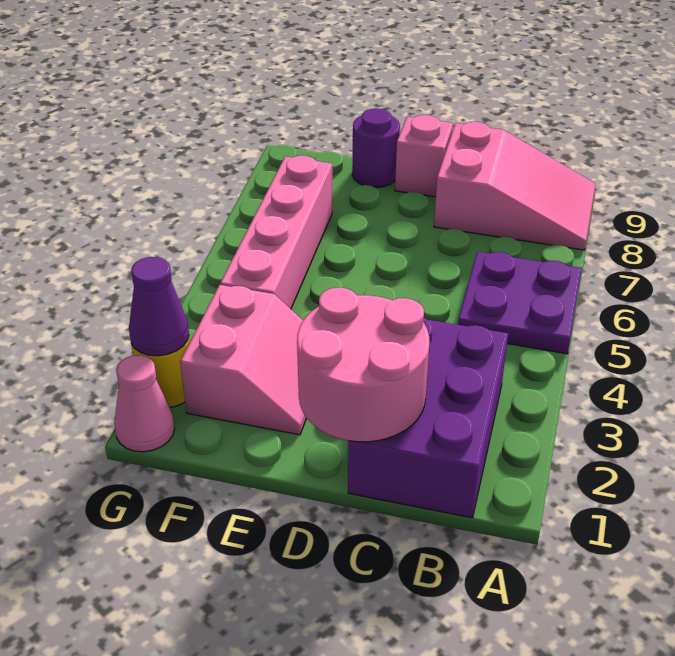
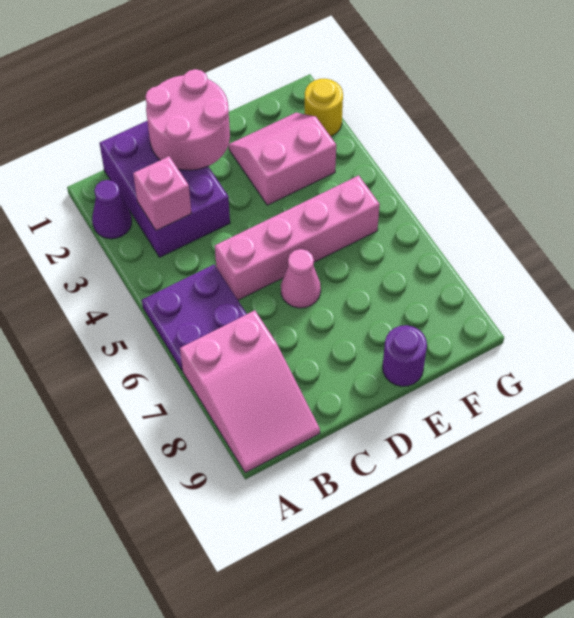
pink 2x3 slope [434,122,596,250] -> pink 2x3 slope turned to [180,310,320,473]
pink 1x1 brick [395,115,453,197] -> pink 1x1 brick moved to [133,156,192,231]
pink 2x2 slope [180,285,306,435] -> pink 2x2 slope turned to [229,113,336,205]
pink 1x4 brick [220,156,332,309] -> pink 1x4 brick turned to [215,175,380,300]
pink 1x1 cone [114,355,175,452] -> pink 1x1 cone moved to [281,249,321,308]
purple 1x1 cone [129,257,189,356] -> purple 1x1 cone moved to [92,180,132,239]

